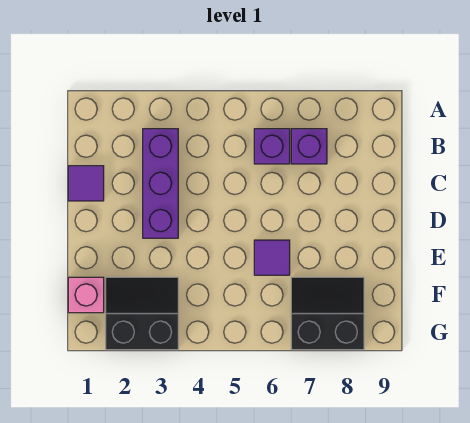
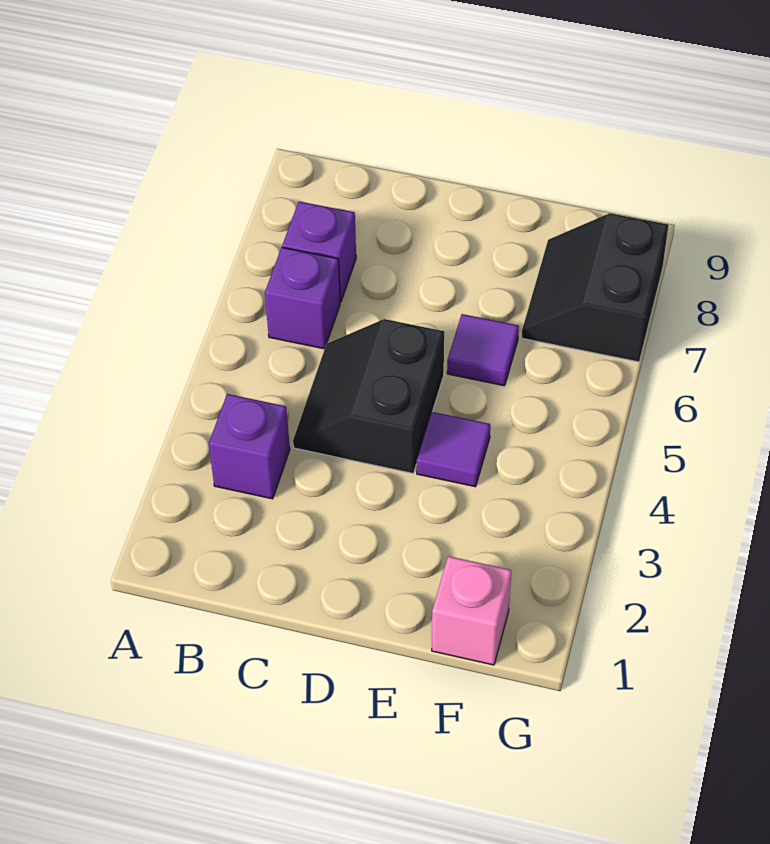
purple 1x3 brick [143,129,178,238] -> purple 1x1 brick [209,394,290,499]
purple 1x1 tile [68,166,104,201] -> purple 1x1 tile moved to [417,412,490,487]
black 2x2 slope [106,277,178,350] -> black 2x2 slope moved to [293,319,444,473]

